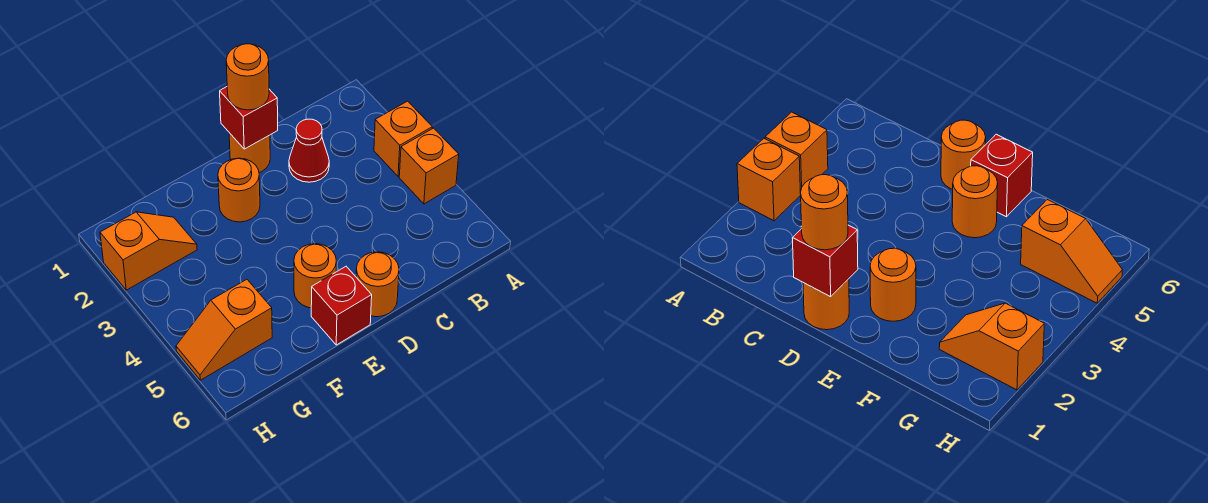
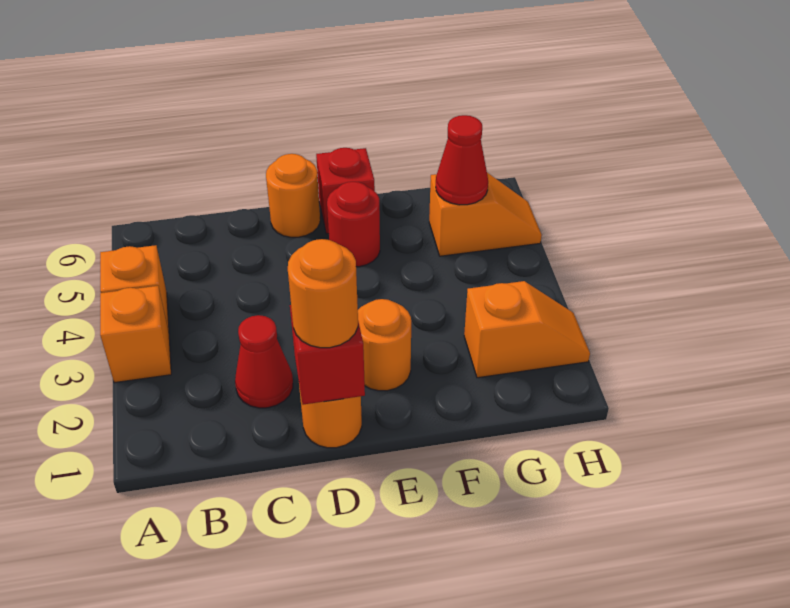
orange 1x1 round brick [294,244,336,308] -> red 1x1 round brick [327,182,380,267]
orange 1x2 slope [100,212,197,290] -> orange 1x2 slope turned to [464,281,590,378]
none -> red 1x1 cone [436,115,488,205]

